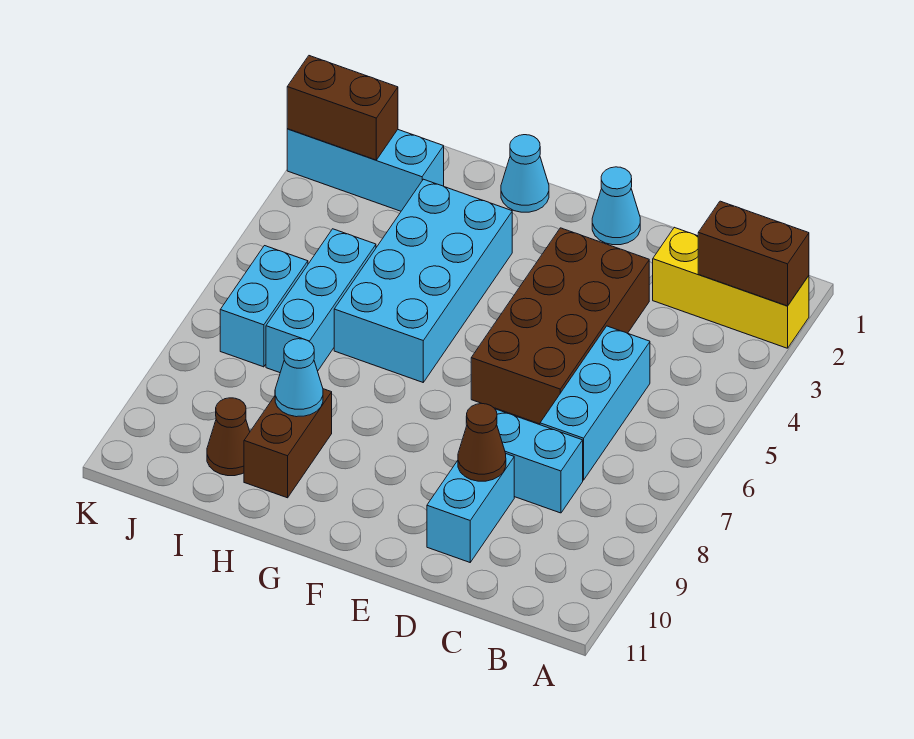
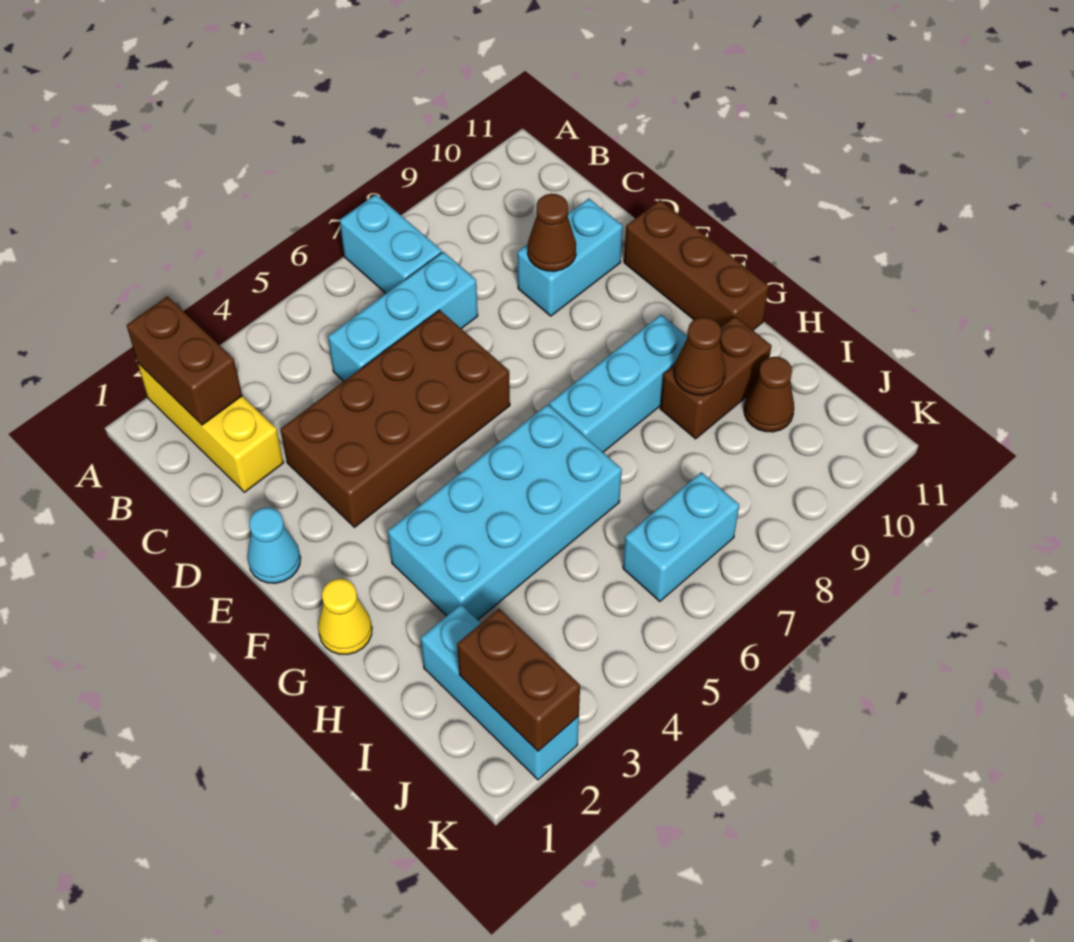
cyan 1x2 brick [495,409,583,513] -> cyan 1x2 brick moved to [340,194,442,293]
none -> brown 1x3 brick [624,200,769,330]
cyan 1x1 cone [501,135,549,212] -> yellow 1x1 cone [318,579,372,654]
cyan 1x1 cone [275,339,323,417] -> brown 1x1 cone [674,317,725,395]
cyan 1x3 brick [266,229,376,373] -> cyan 1x3 brick moved to [550,315,688,452]

